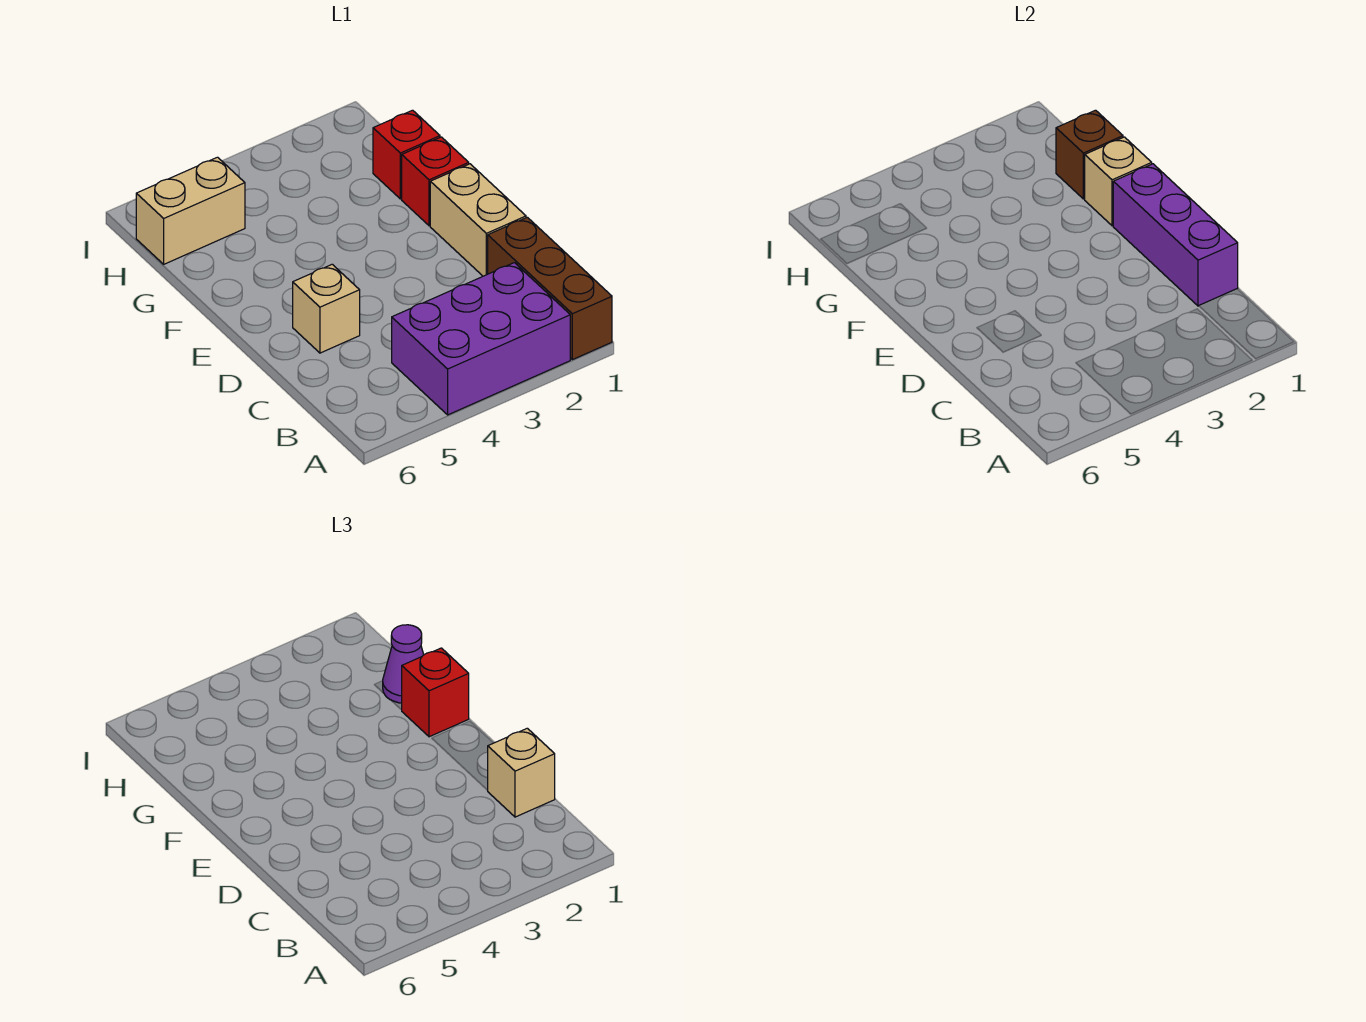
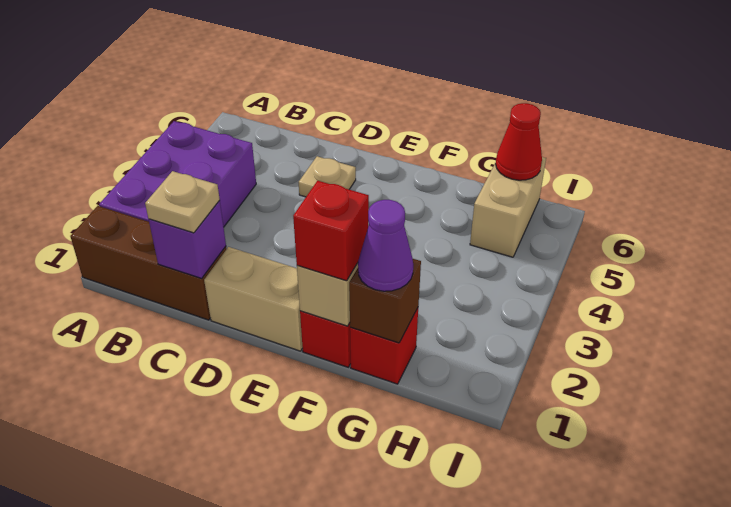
purple 1x3 brick [1113,164,1238,306] -> purple 1x1 brick [149,200,226,279]
tan 1x1 brick [487,728,555,817] -> tan 1x1 plate [145,171,220,233]
tan 1x1 brick [293,264,360,353] -> tan 1x1 plate [299,156,356,197]
none -> red 1x1 cone [496,103,542,180]

